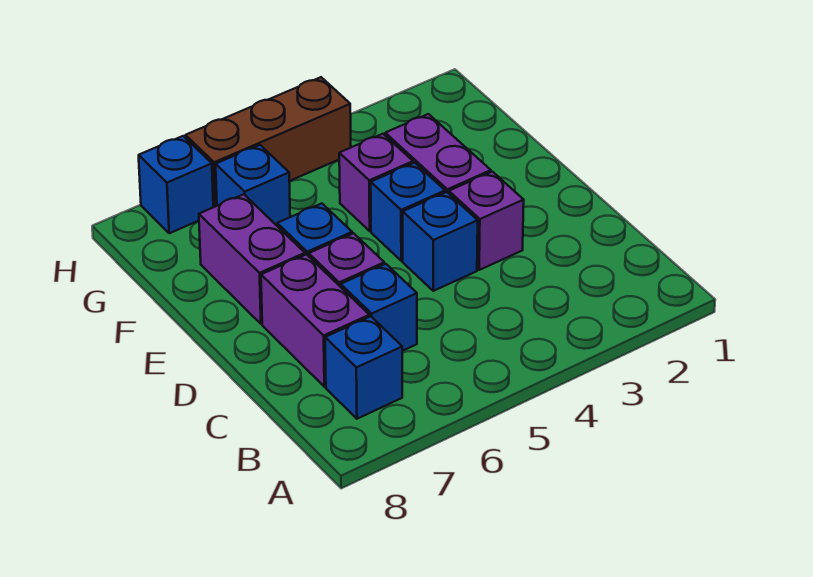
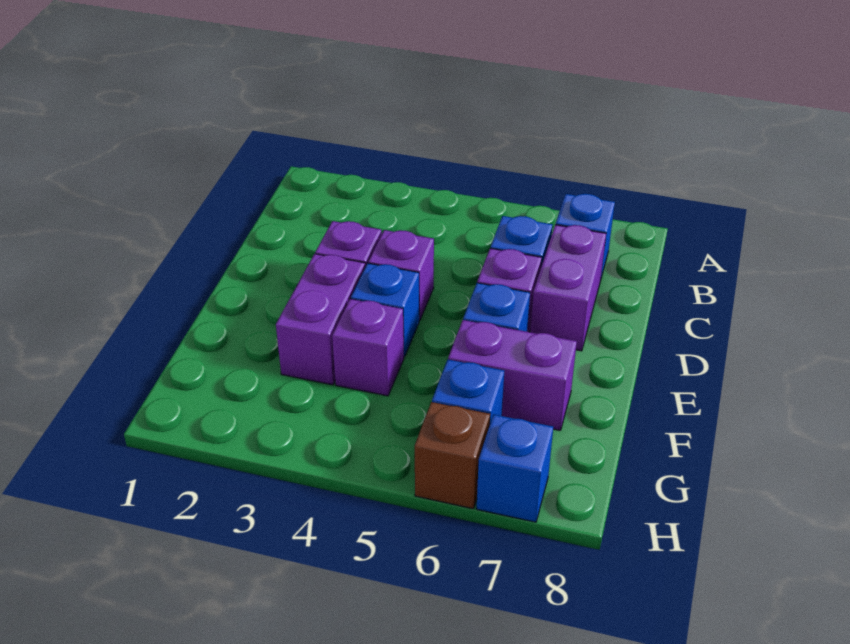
blue 1x1 brick [403,192,478,291] -> purple 1x1 brick [368,230,434,321]
purple 1x2 brick [199,194,305,324] -> purple 1x2 brick turned to [448,320,577,430]
brown 1x3 brick [185,77,351,207] -> brown 1x1 brick [415,402,490,509]

